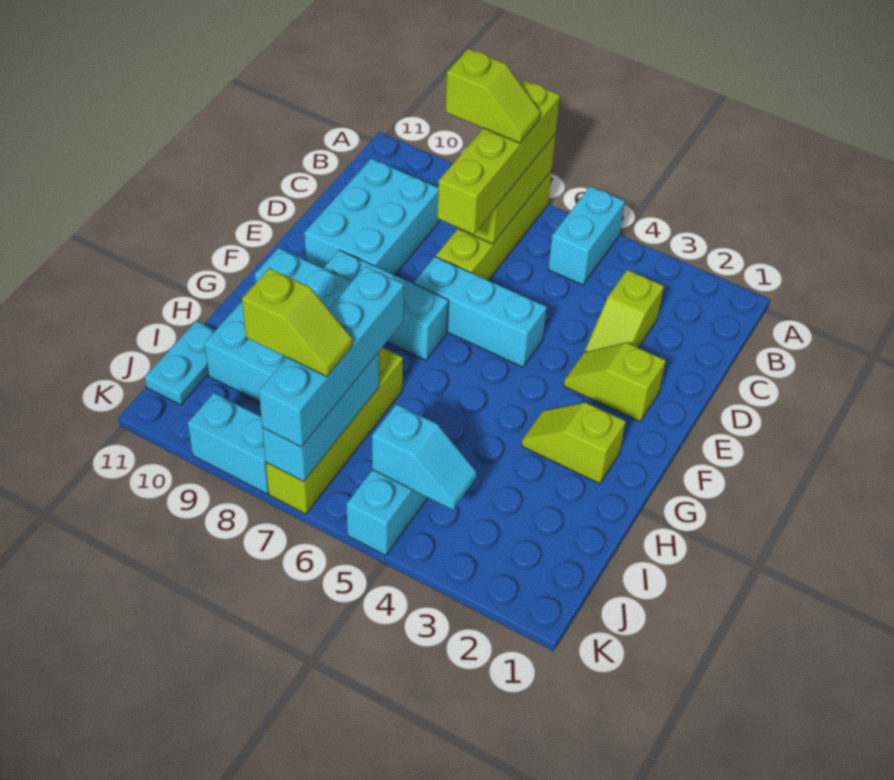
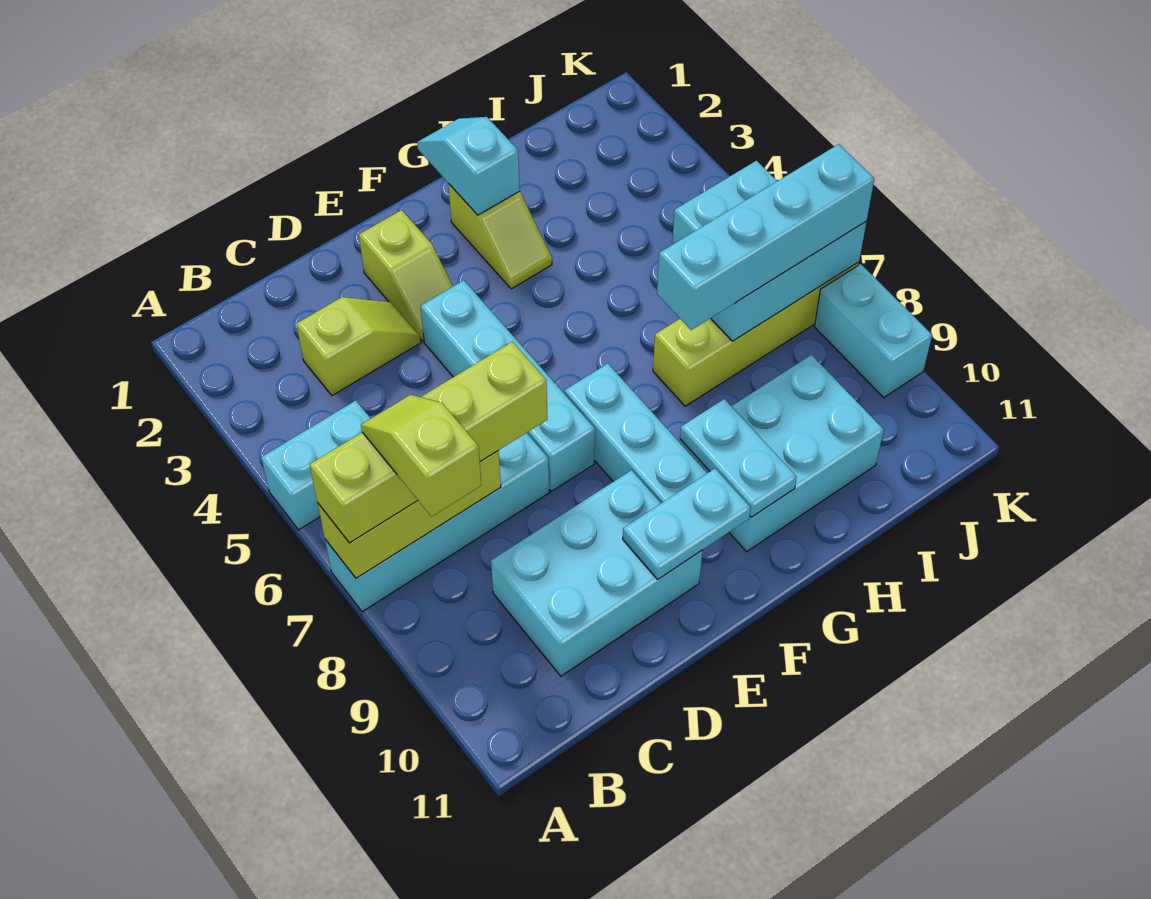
lime 1x4 brick [436,171,552,281] -> cyan 1x4 brick [325,433,549,612]
cyan 1x3 brick [414,257,547,367] -> cyan 1x4 brick [420,280,595,491]
cyan 1x2 plate [145,321,215,405] -> cyan 1x2 plate moved to [623,469,751,579]
cyan 1x2 slope [372,404,476,510] -> cyan 1x2 slope moved to [417,117,520,215]
lime 1x2 slope [242,268,353,377] -> none

